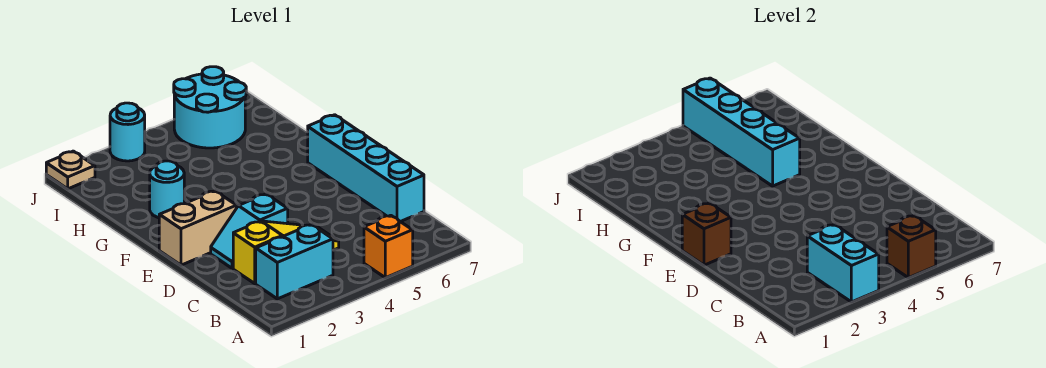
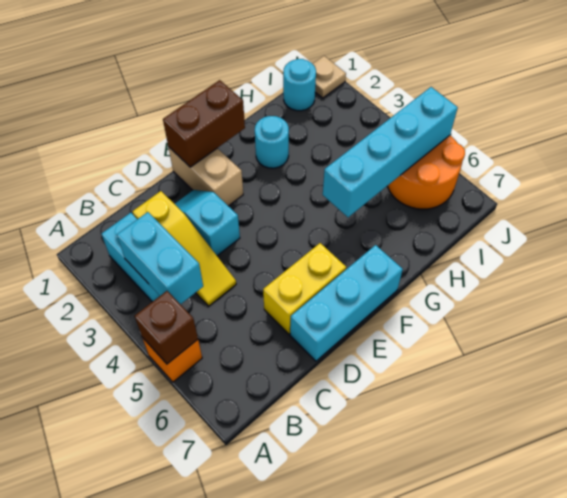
cyan 1x2 brick [807,224,879,302] -> cyan 1x2 brick turned to [117,212,203,304]
cyan 1x4 brick [308,115,424,222] -> cyan 1x3 brick [290,245,403,361]
none -> yellow 1x2 brick [263,243,346,334]
brown 1x1 brick [682,203,731,265] -> brown 1x2 brick [163,80,245,167]
cyan 2x2 round brick [174,67,246,148] -> orange 2x2 round brick [387,136,465,209]
cyan 1x1 round brick [110,103,145,161] -> cyan 1x1 round brick moved to [283,59,316,111]

